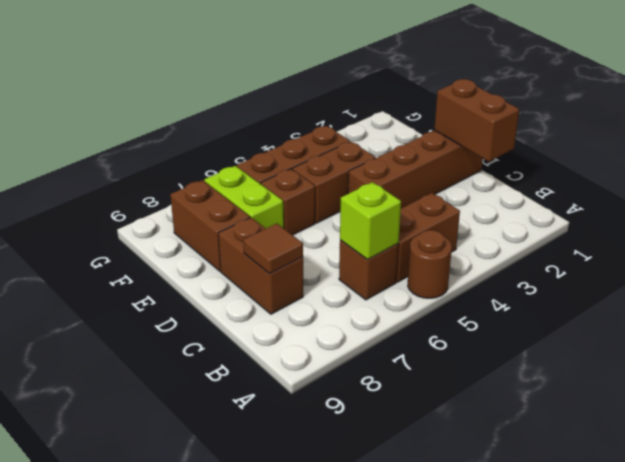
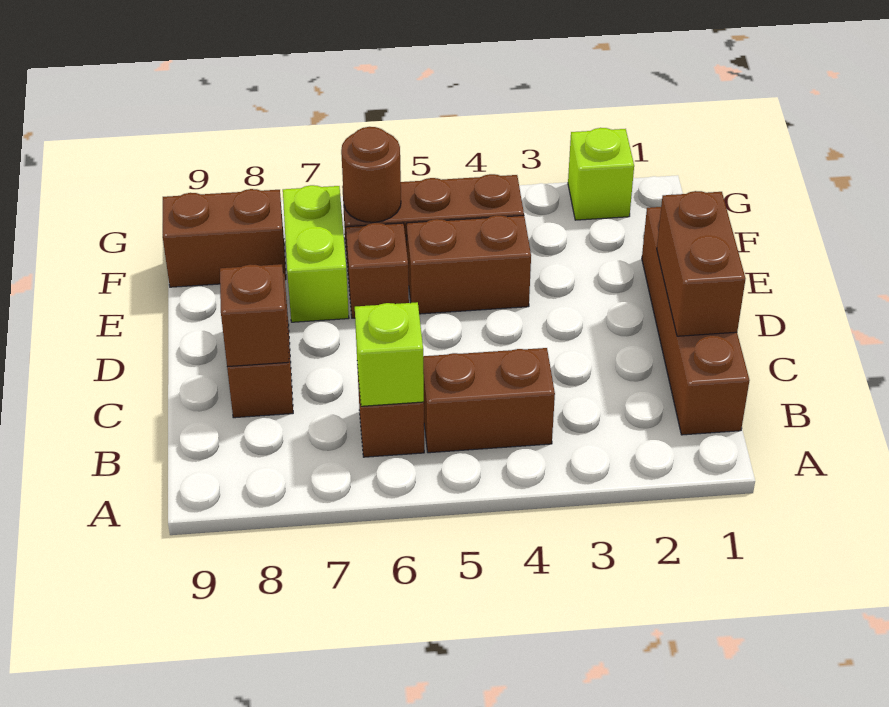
brown 1x1 round brick [408,230,452,298] -> brown 1x1 round brick moved to [341,127,401,222]
brown 1x1 tile [243,223,303,274] -> brown 1x1 brick [220,264,289,367]
brown 1x4 brick [348,130,483,208] -> brown 1x4 brick turned to [642,207,749,435]
brown 1x2 brick [170,180,250,271] -> brown 1x2 brick turned to [163,189,286,287]
none -> lime 1x1 brick [568,128,634,220]

